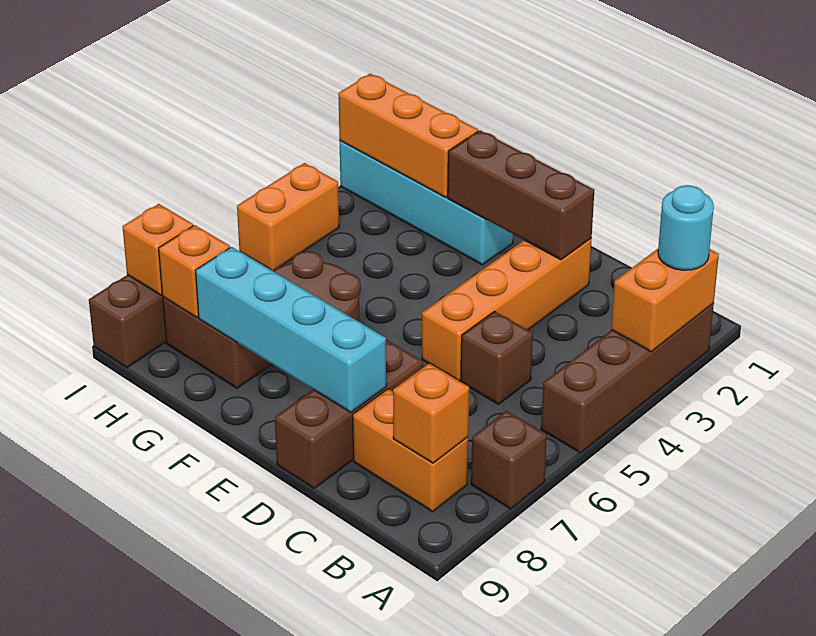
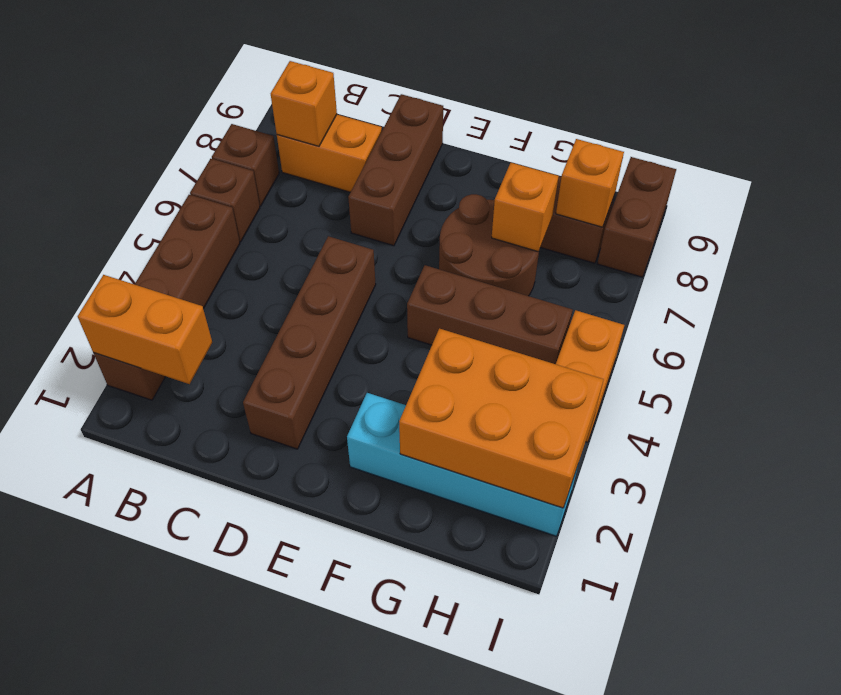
orange 1x2 brick [611,249,719,352] -> orange 1x2 brick turned to [78,275,212,384]
cyan 1x1 round brick [658,185,714,270] -> none
brown 1x1 brick [461,311,533,405] -> brown 1x1 brick moved to [190,159,260,242]
orange 1x4 brick [422,239,591,381] -> brown 1x4 brick [243,236,376,449]
brown 1x3 brick [448,130,594,260] -> brown 1x3 brick moved to [407,265,573,364]
cyan 1x4 brick [195,247,386,412] -> none
orange 1x3 brick [338,74,478,198] -> orange 2x3 brick [399,328,604,508]
orange 1x1 brick [122,204,193,295] -> orange 1x1 brick moved to [492,163,559,251]

